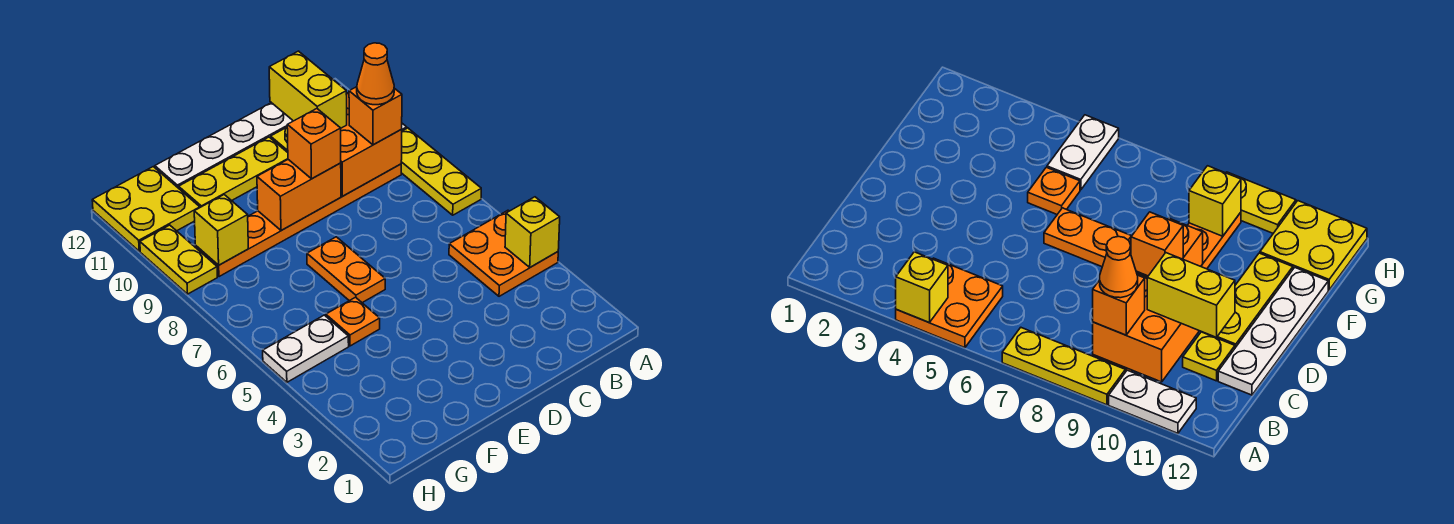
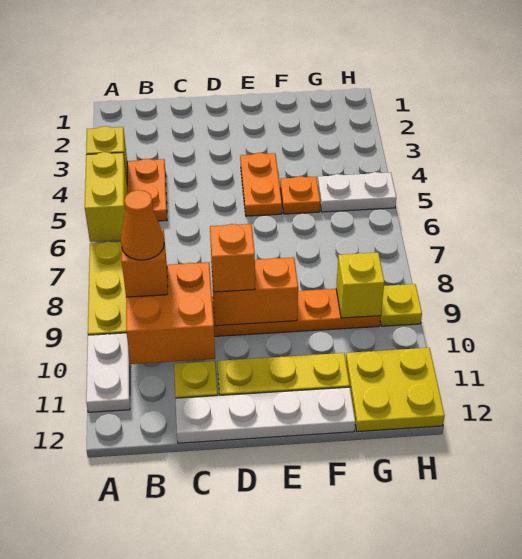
yellow 1x2 brick [269,51,347,128] -> yellow 1x2 brick moved to [85,152,127,242]
orange 1x2 plate [307,237,385,303] -> orange 1x2 plate moved to [240,153,282,216]
yellow 1x2 plate [140,225,217,294] -> yellow 1x1 plate [380,284,422,326]

